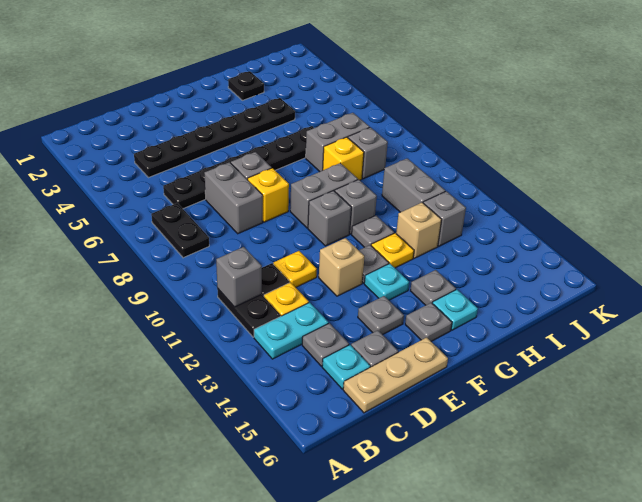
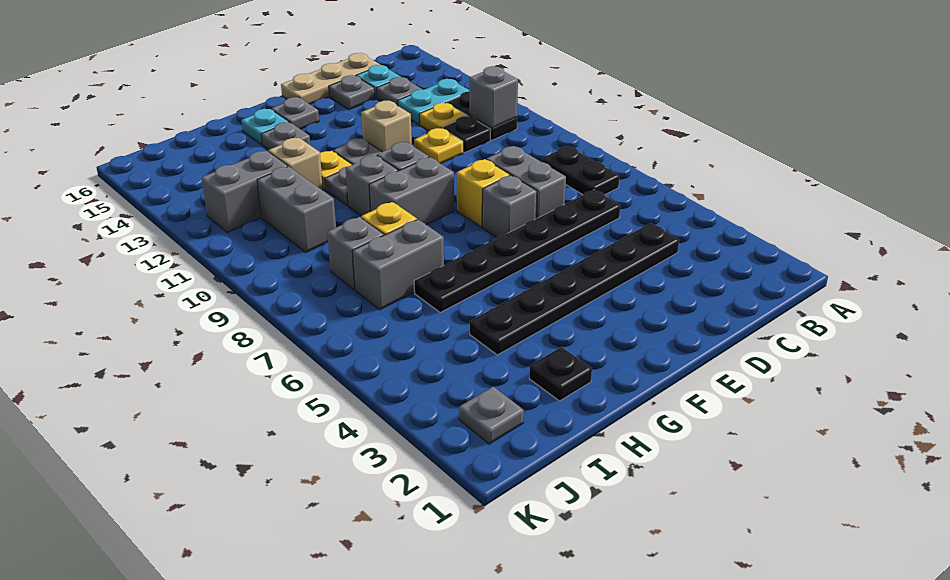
grey 1x1 plate [358,296,404,335] -> grey 1x1 plate moved to [459,387,524,444]
cyan 1x1 plate [364,264,409,300] -> none
grey 1x1 brick [423,191,466,246] -> grey 1x2 brick [202,151,288,232]

